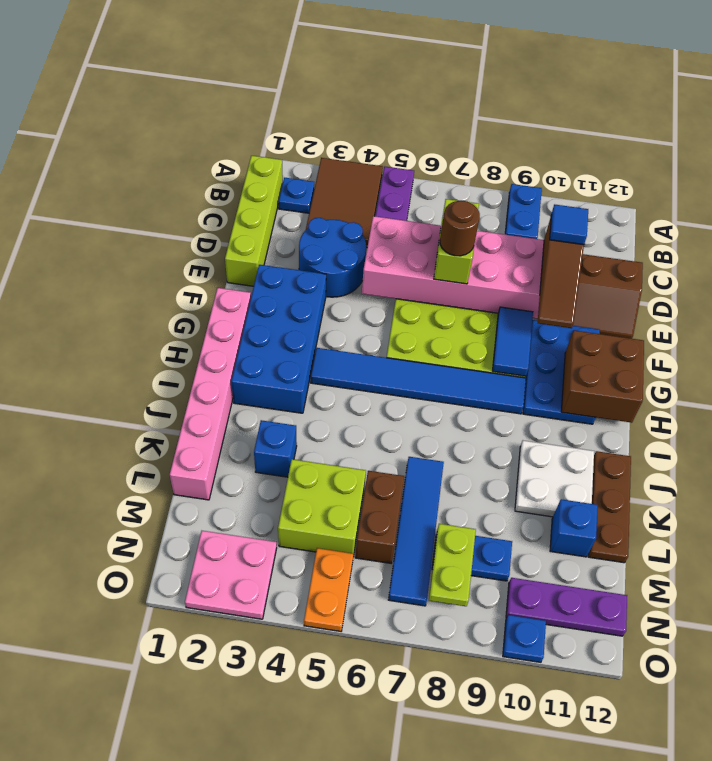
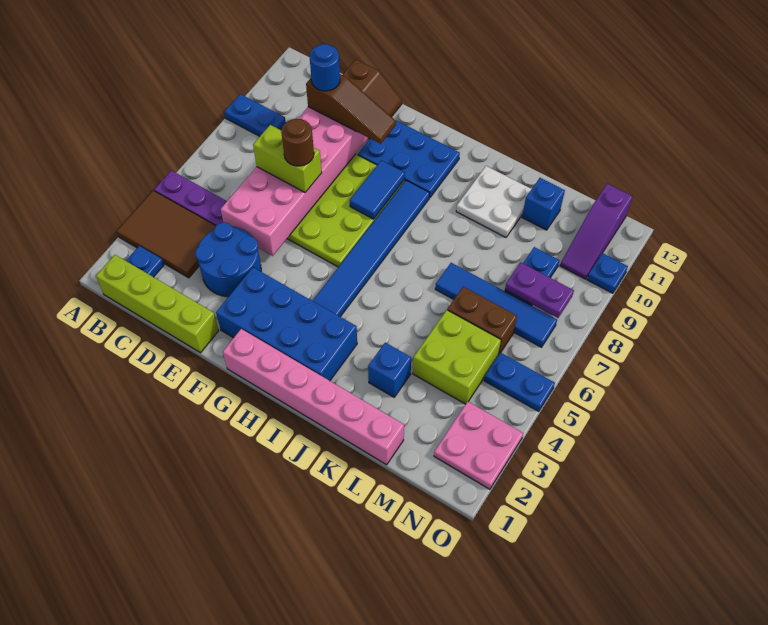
blue 1x1 tile [550,204,588,245] -> blue 1x1 round brick [310,44,340,91]
blue 1x2 tile [493,307,533,376] -> blue 1x2 tile turned to [350,160,405,219]
brown 2x2 brick [561,330,644,423] -> none
brown 1x3 plate [588,451,631,563] -> none
lime 1x2 plate [429,524,476,606] -> purple 1x2 plate [505,263,574,318]
orange 1x2 plate [304,548,354,631] -> blue 1x2 plate [484,353,555,411]
purple 1x3 plate [506,578,627,636] -> purple 1x3 slope [560,184,633,279]

